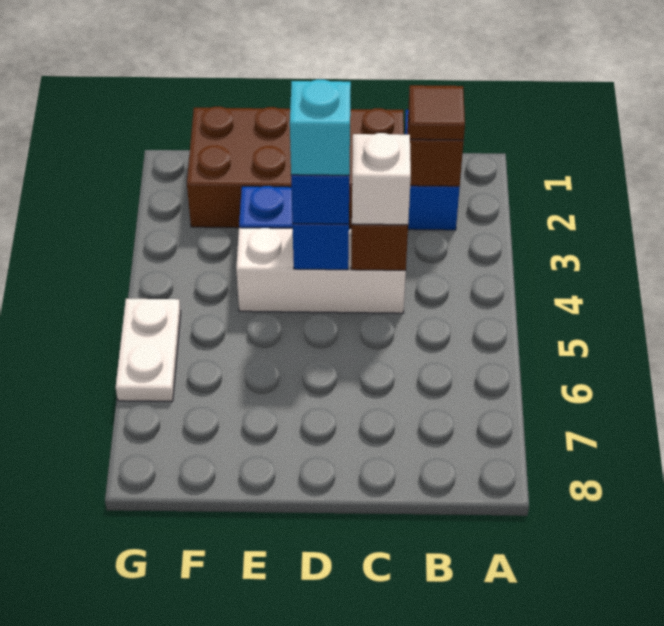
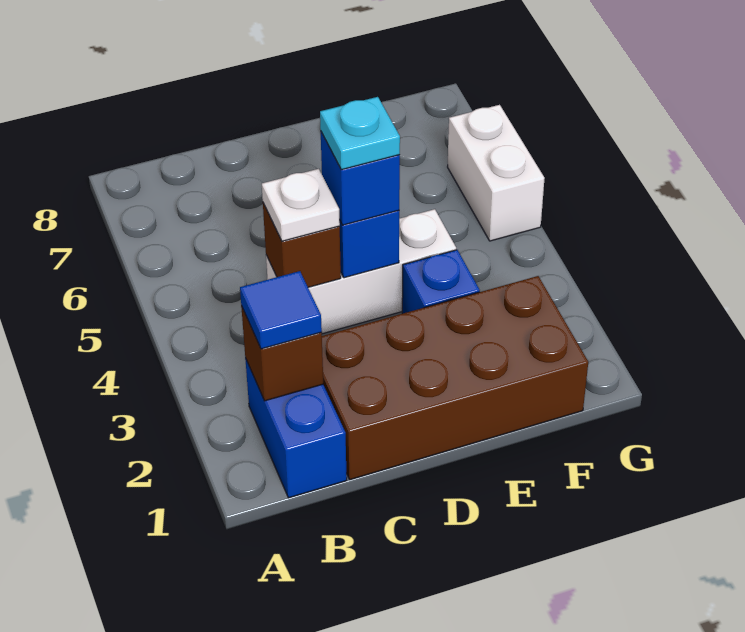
brown 1x1 tile [409,85,465,140] -> blue 1x1 tile [240,271,322,349]
white 1x1 brick [352,133,411,225] -> white 1x1 plate [262,169,340,241]
cyan 1x1 brick [290,80,351,175] -> cyan 1x1 plate [320,97,400,170]
white 1x2 plate [116,299,181,401] -> white 1x2 brick [448,105,545,241]

